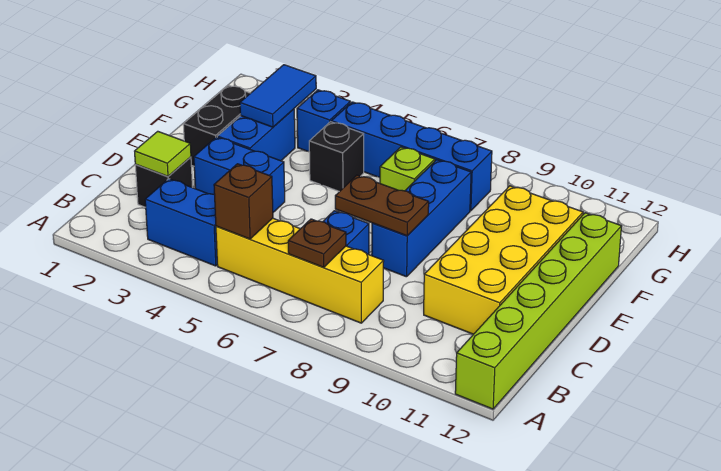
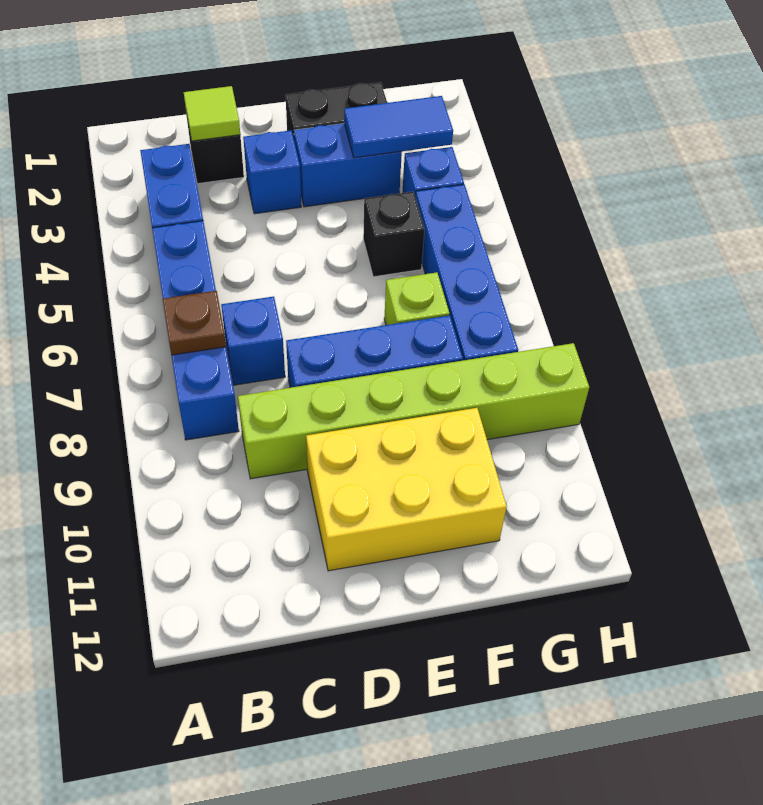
lime 1x6 brick [455,213,621,409] -> lime 1x6 brick moved to [238,343,589,479]
yellow 1x4 brick [216,218,384,323] -> blue 1x4 brick [152,221,239,440]
brown 1x1 brick [214,164,273,239] -> none
yellow 2x4 brick [424,186,583,334] -> yellow 2x3 brick [306,408,507,571]
blue 1x2 brick [194,137,285,212] -> blue 1x1 brick [243,130,301,214]
brown 1x2 plate [335,175,429,236] -> none

